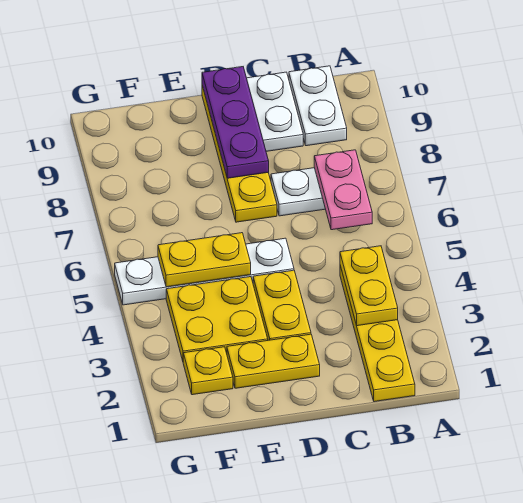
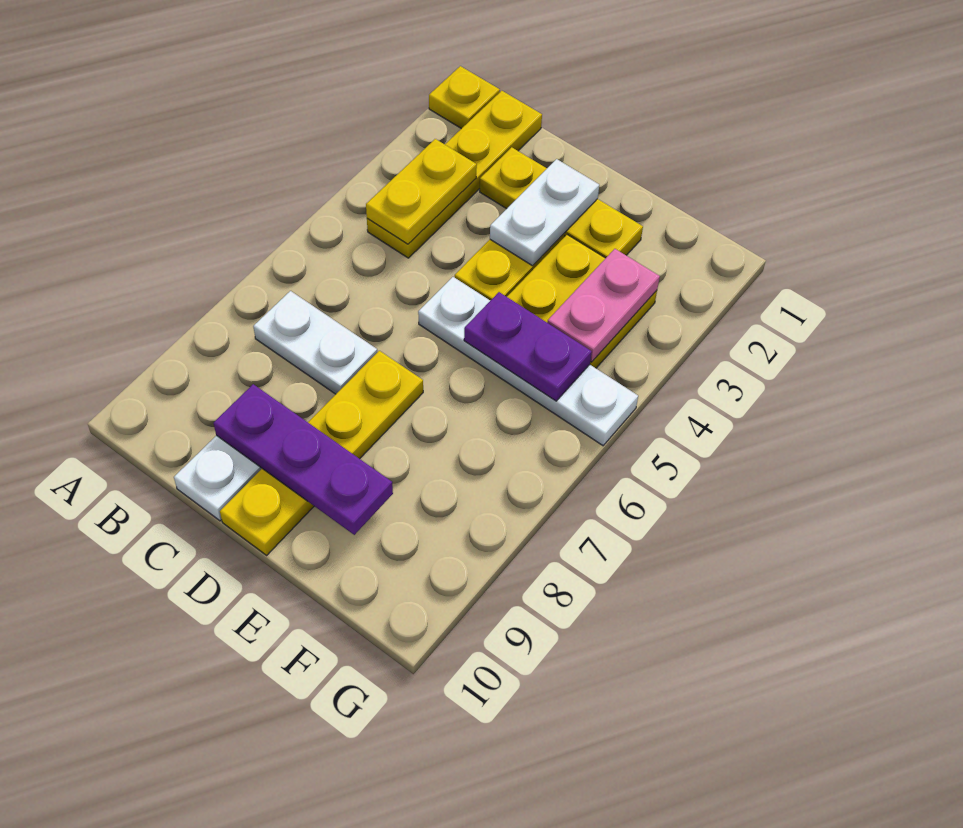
pink 1x2 plate [314,150,372,230] -> pink 1x2 plate moved to [547,249,660,362]
white 1x2 plate [289,66,347,146] -> white 1x2 plate moved to [490,159,599,266]
yellow 1x2 plate [227,334,320,388] -> yellow 1x3 plate [480,147,643,258]
purple 1x3 plate [202,67,269,178] -> purple 1x3 plate turned to [214,384,393,535]
yellow 1x2 plate [158,233,251,287] -> purple 1x2 plate [464,292,592,401]
yellow 1x1 plate [183,347,233,395] -> yellow 1x1 plate moved to [429,66,500,129]

